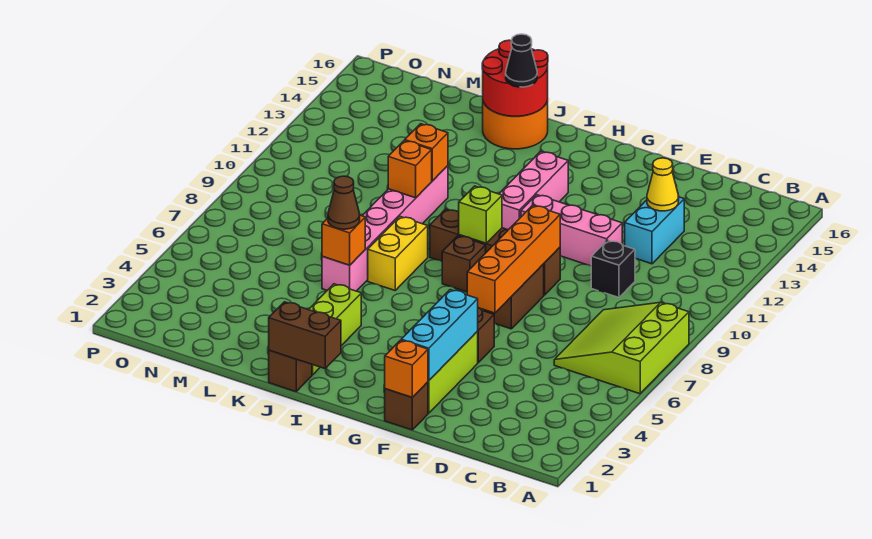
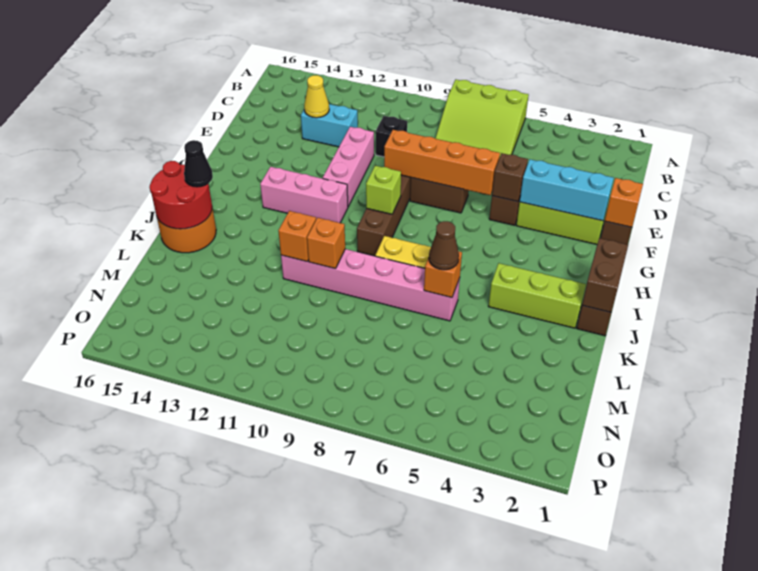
brown 1x1 brick [442,236,486,292] -> brown 1x1 brick moved to [492,153,528,202]

